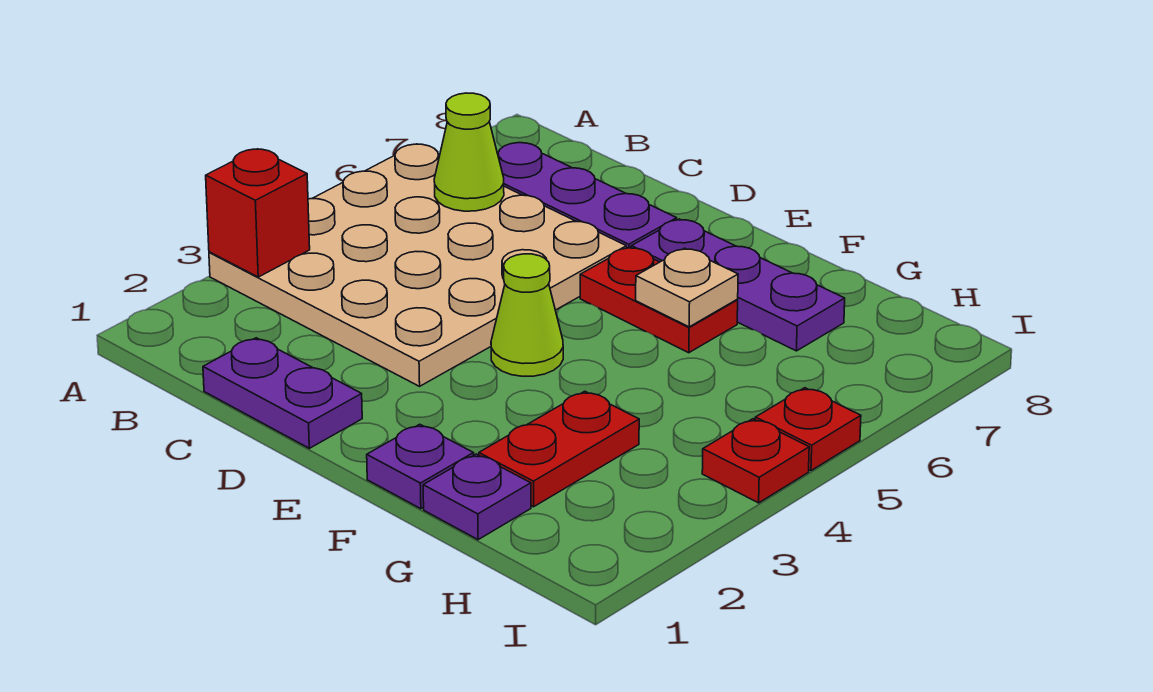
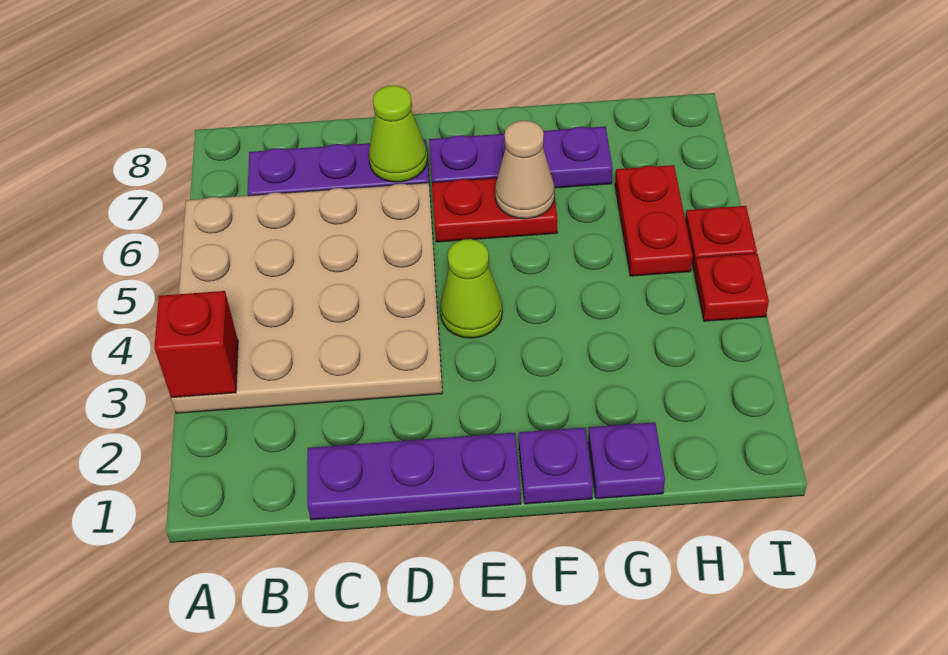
lime 1x1 cone [434,93,504,211] -> lime 1x1 cone moved to [369,85,427,182]
purple 1x2 plate [203,338,362,448] -> purple 1x3 plate [307,433,521,520]
tan 1x1 plate [636,248,738,327] -> tan 1x1 cone [495,121,555,219]
red 1x2 plate [479,391,639,507] -> red 1x2 plate moved to [615,165,693,276]

